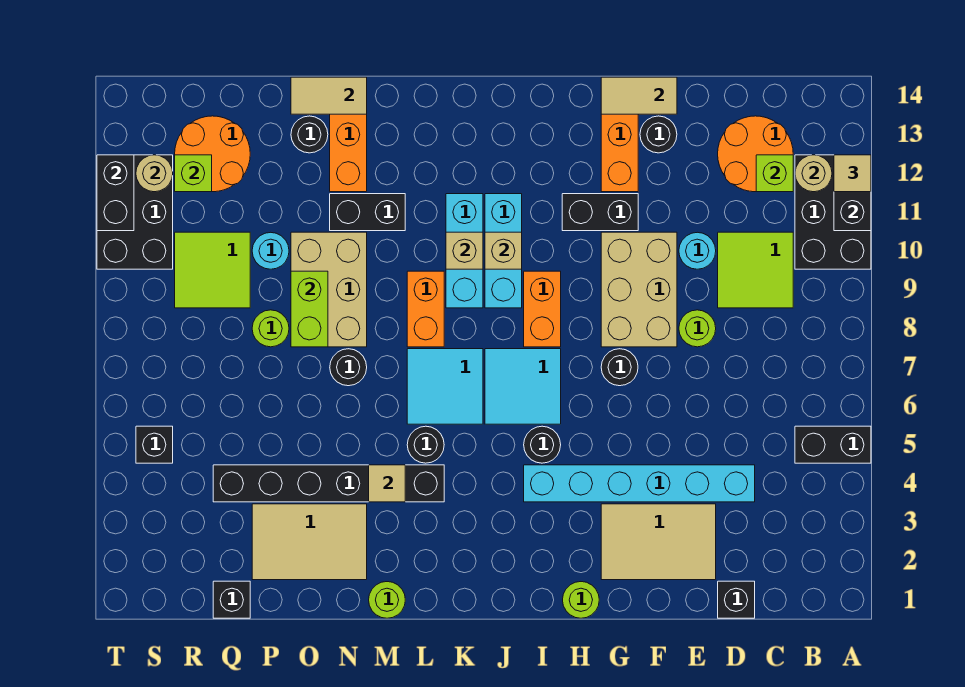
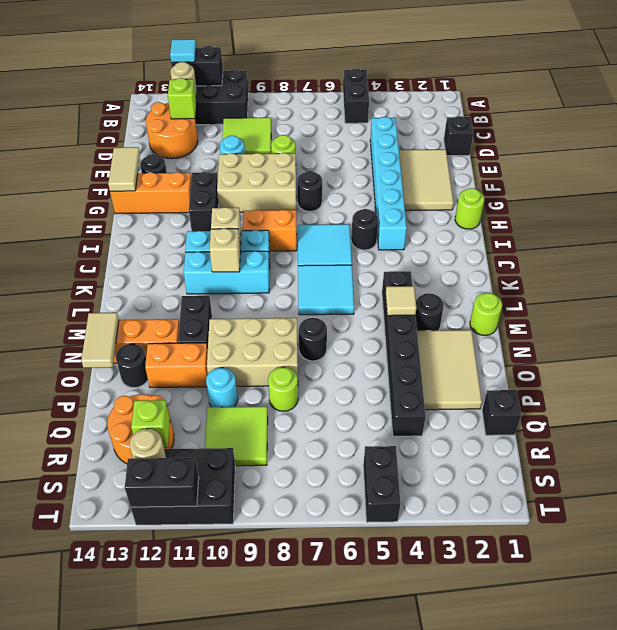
tan 1x1 tile [834,155,871,192] -> cyan 1x1 tile [170,39,196,62]
black 1x1 round brick [407,426,444,463] -> black 1x1 round brick moved to [416,293,444,331]
orange 1x2 brick [407,271,444,347] -> orange 1x2 brick moved to [145,343,208,387]
lime 1x2 brick [291,271,328,347] -> none
black 1x1 brick [136,426,173,463] -> black 1x2 brick [363,446,400,522]

